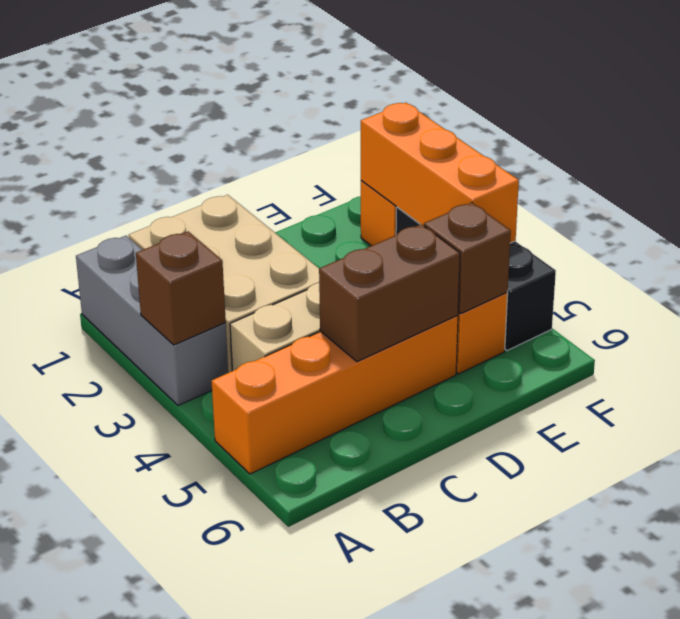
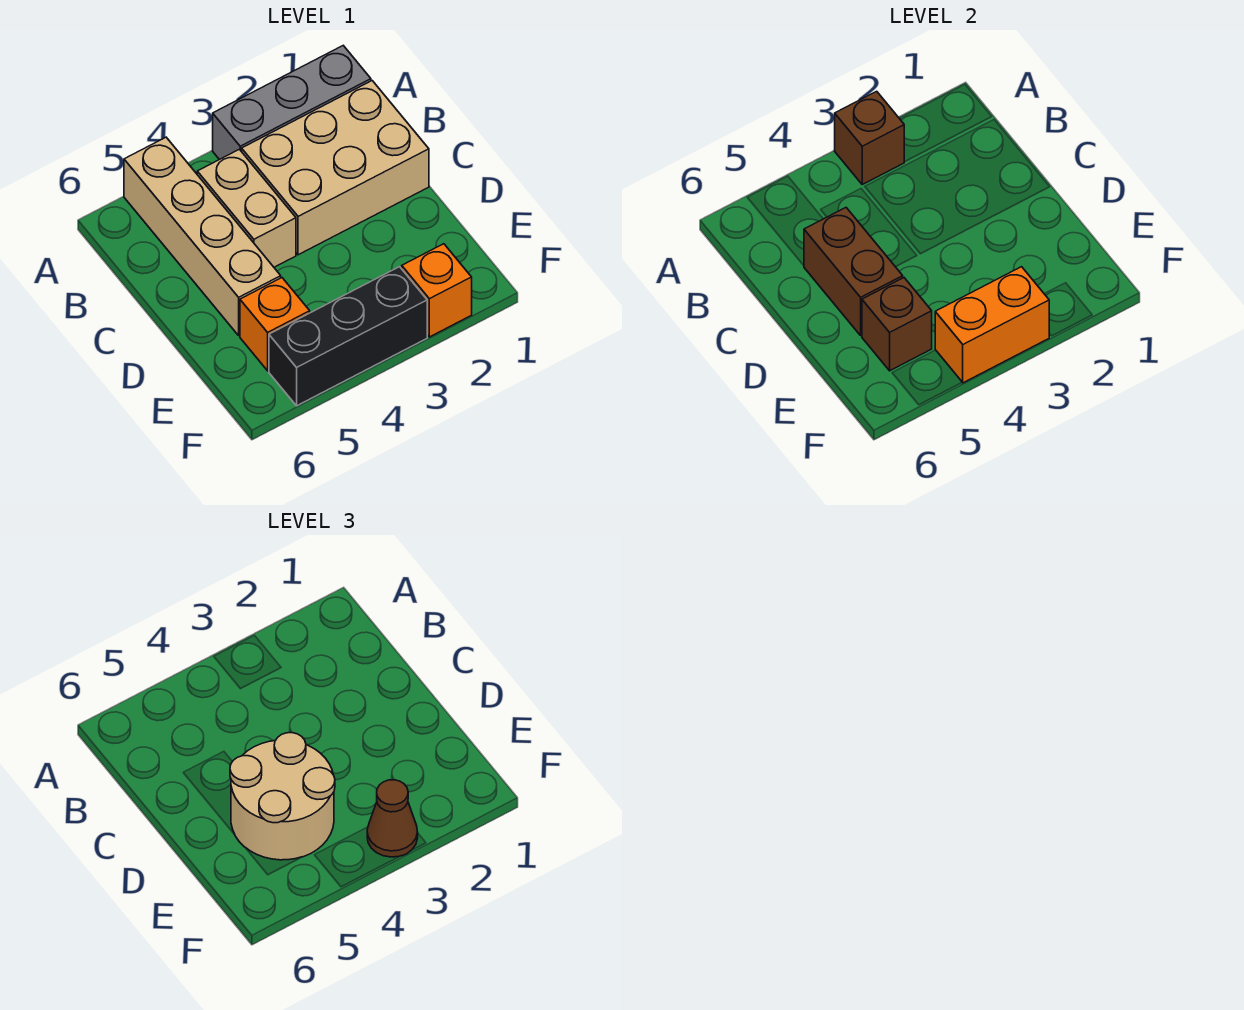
orange 1x4 brick [212,315,458,474] -> tan 1x4 brick [124,137,281,335]
none -> tan 2x2 round brick [230,733,335,860]
orange 1x3 brick [361,103,519,243] -> orange 1x2 brick [935,267,1049,383]
none -> brown 1x1 cone [367,780,418,857]

